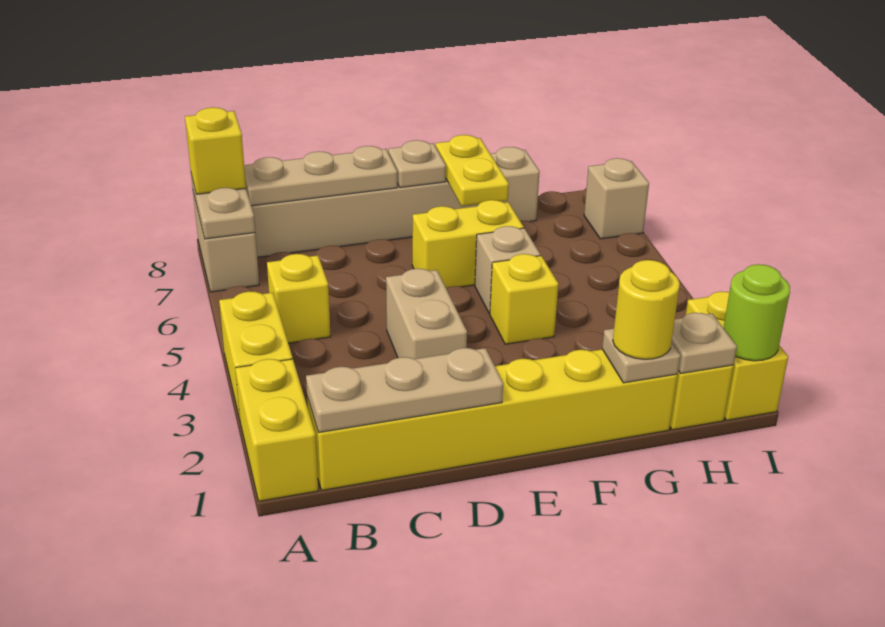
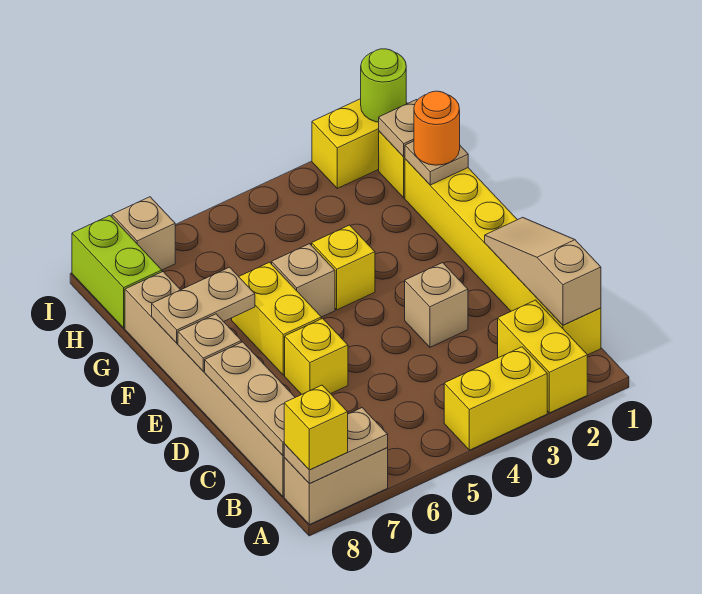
yellow 1x2 brick [235,359,318,501] -> yellow 1x2 brick turned to [498,300,587,413]
tan 1x3 plate [306,348,503,433] -> tan 1x3 slope [485,217,601,325]
yellow 1x1 brick [267,254,331,343] -> yellow 1x1 brick moved to [285,318,348,395]
tan 1x2 brick [386,269,467,359] -> tan 1x1 brick [405,263,468,347]
yellow 1x2 plate [436,135,509,206] -> tan 1x2 plate [152,267,255,343]
yellow 1x1 round brick [613,260,680,359] -> orange 1x1 round brick [414,91,460,165]
none -> lime 1x2 brick [72,216,162,328]

